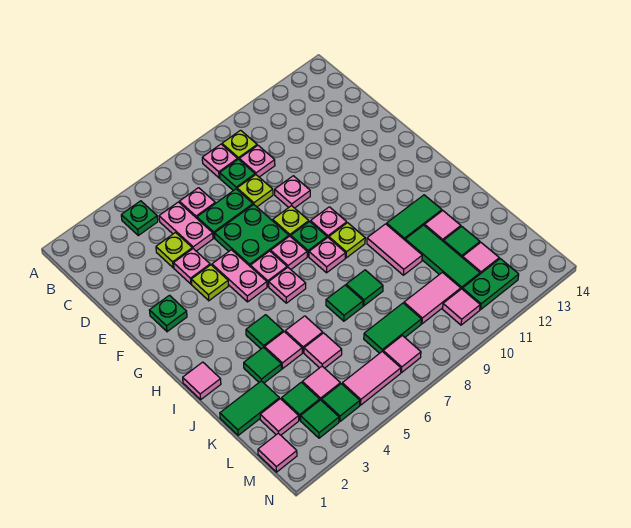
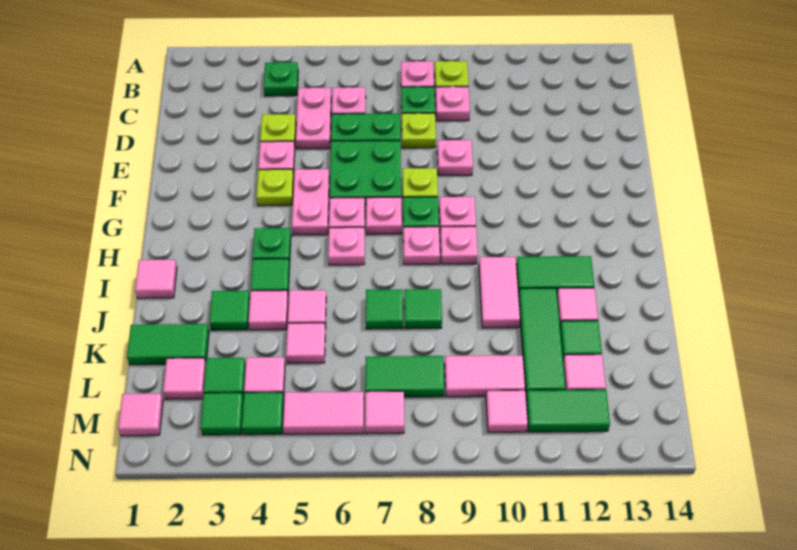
green 1x1 plate [149,295,187,332] -> green 1x1 plate moved to [253,228,291,264]
lime 1x1 plate [329,223,365,258] -> pink 1x1 plate [440,226,478,264]
green 1x2 plate [463,259,519,310] -> green 1x2 tile [526,390,610,432]

